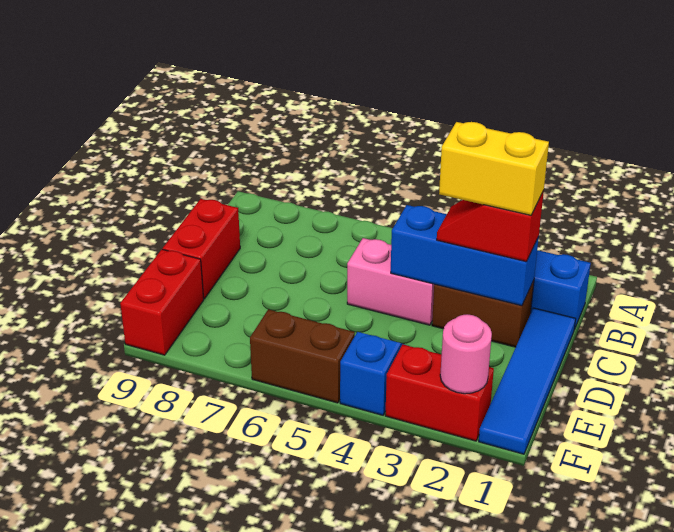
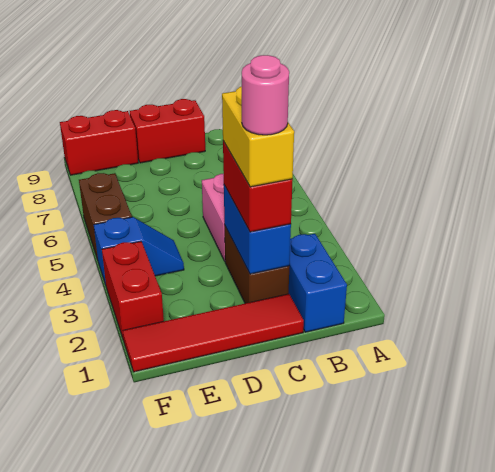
blue 1x4 tile [479,308,575,454] -> red 1x4 tile [123,294,304,372]
blue 1x3 brick [391,205,539,306] -> blue 1x2 brick [224,185,291,274]
red 1x2 slope [437,191,544,262] -> red 1x2 brick [223,141,293,232]
pink 1x1 round brick [440,314,492,394] -> pink 1x1 round brick moved to [242,55,289,135]

